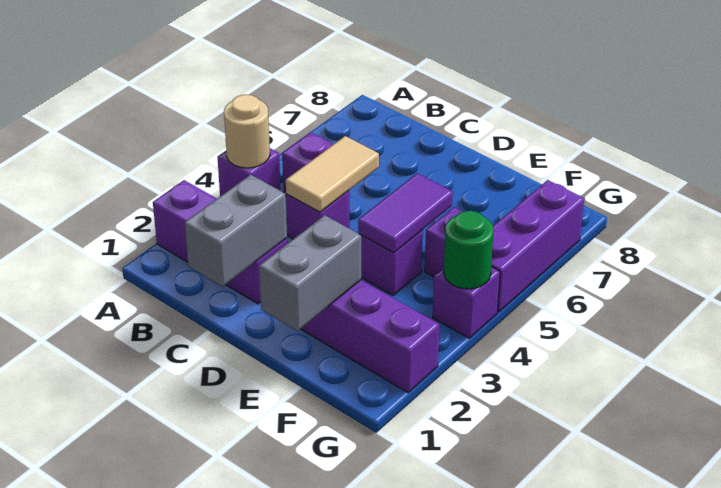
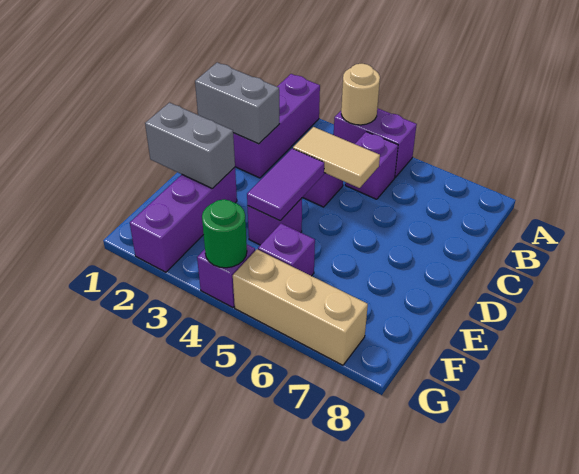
purple 1x1 brick [217,148,281,196] -> purple 1x2 brick [334,108,417,177]
purple 1x2 tile [358,173,453,253] -> purple 1x2 tile turned to [247,149,324,221]
purple 1x3 brick [491,180,584,312] -> tan 1x3 brick [233,249,368,365]

